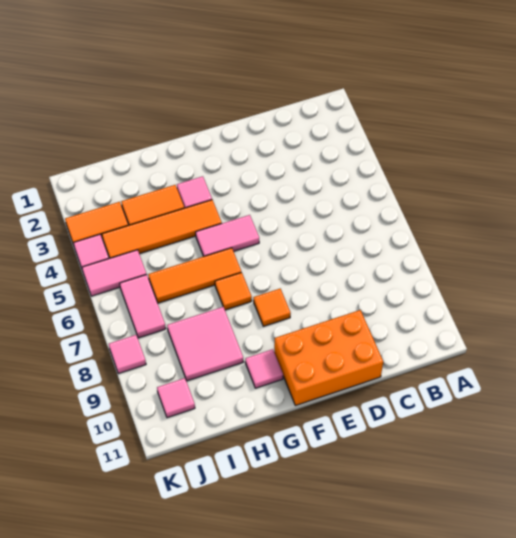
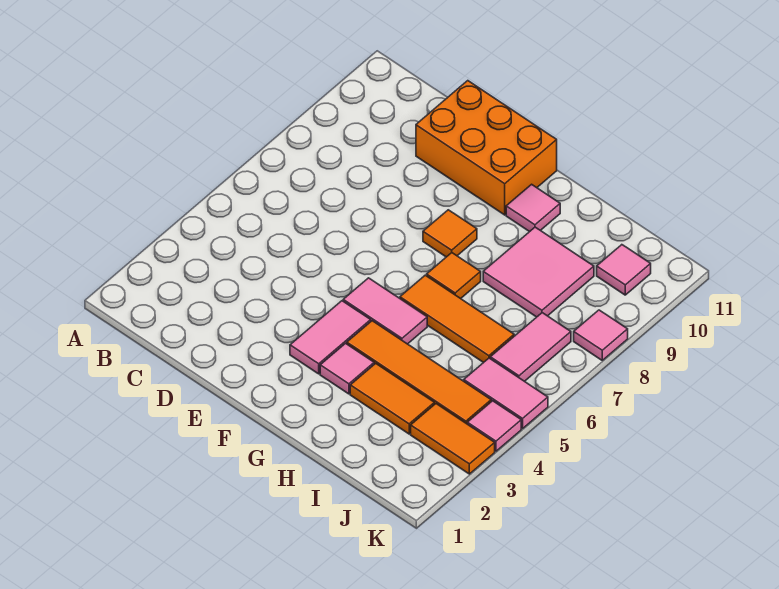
none -> pink 1x2 tile [290,301,371,374]

